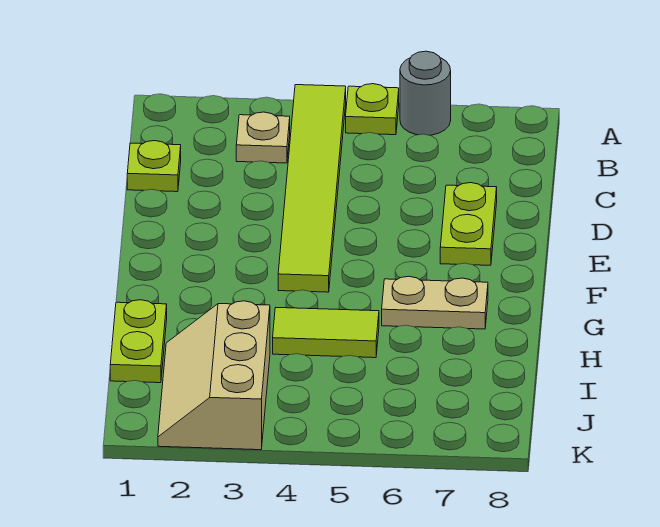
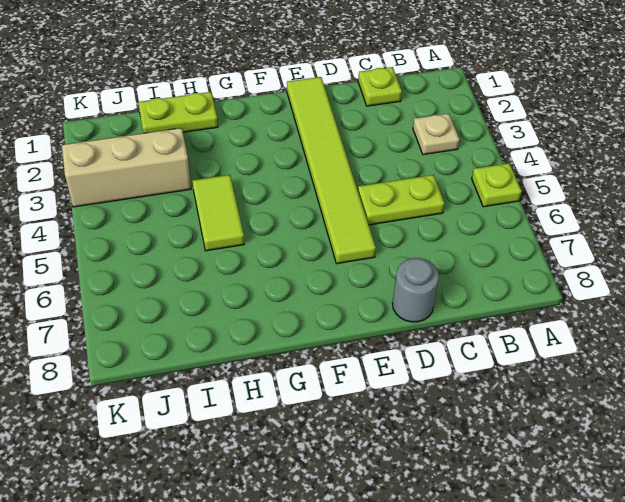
lime 1x6 tile [278,85,346,292] -> lime 1x6 tile turned to [287,77,376,264]
grey 1x1 round brick [400,51,451,135] -> grey 1x1 round brick moved to [392,258,439,322]
lime 1x2 plate [440,183,497,265] -> lime 1x2 plate moved to [358,175,445,225]
tan 1x2 plate [382,276,488,329] -> none

